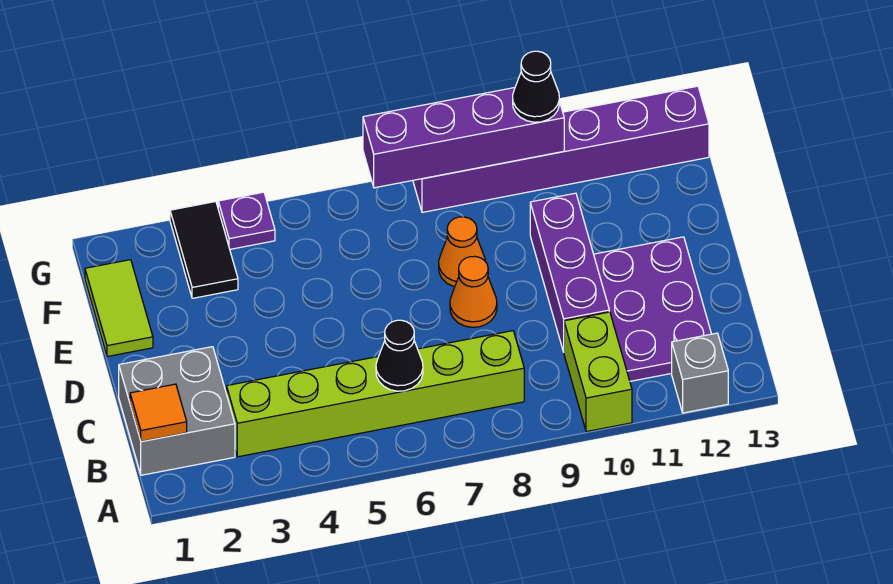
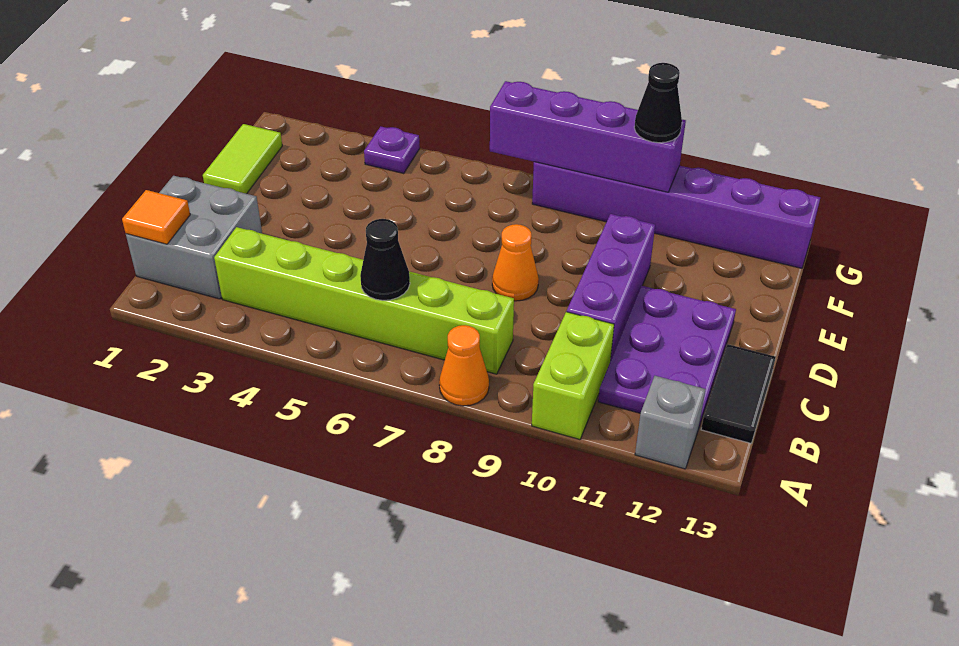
orange 1x1 cone [439,217,485,287] -> orange 1x1 cone moved to [439,325,489,406]
black 1x2 tile [170,202,238,298] -> black 1x2 tile moved to [701,344,776,443]

